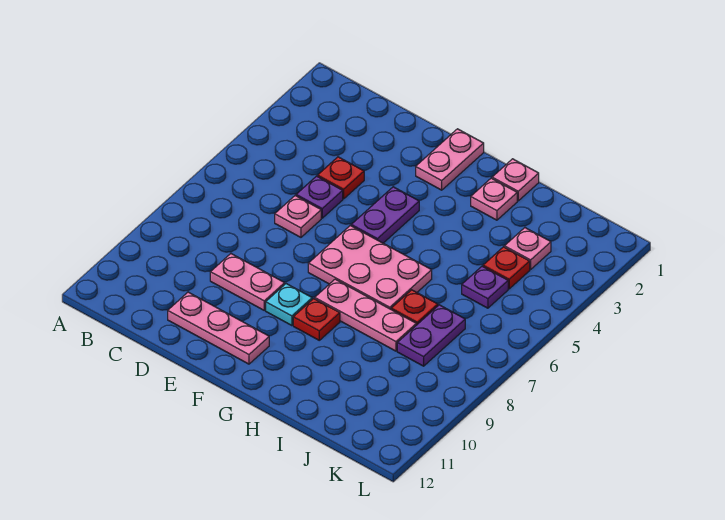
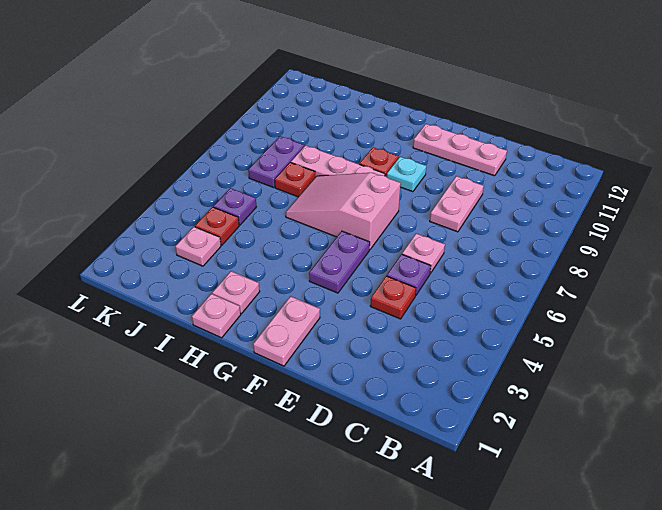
pink 1x2 plate [210,254,285,310] -> pink 1x2 plate turned to [430,176,484,232]
pink 2x3 plate [308,226,432,309] -> pink 2x3 slope [286,173,401,250]

